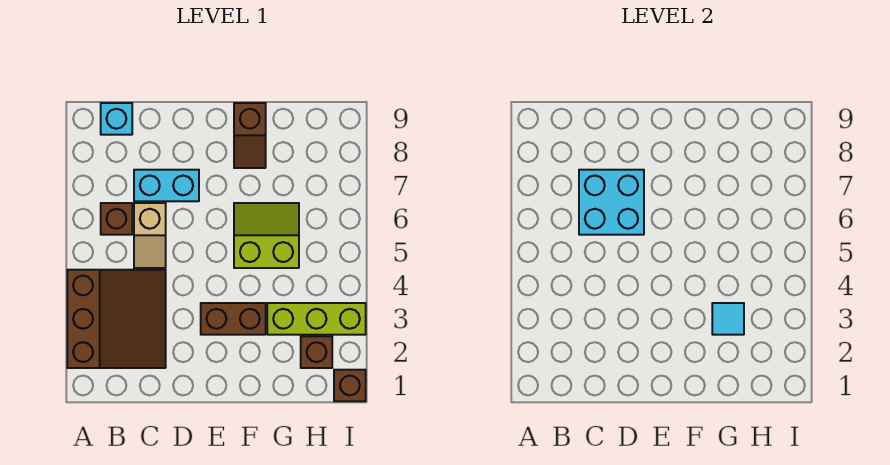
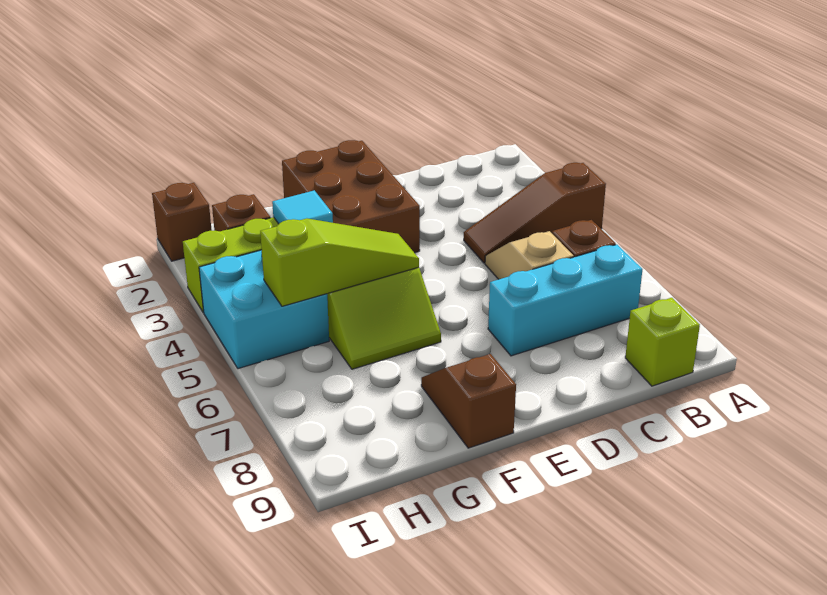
brown 3x3 slope [67,270,166,368] -> brown 1x3 slope [464,163,606,263]
cyan 1x1 brick [101,103,132,135] -> lime 1x1 brick [625,298,700,386]
cyan 2x2 brick [579,170,644,235] -> cyan 2x2 brick moved to [199,250,329,369]
cyan 1x2 brick [134,170,199,201] -> cyan 1x3 brick [488,245,642,356]
brown 1x2 brick [201,303,266,335] -> brown 2x3 brick [282,140,420,253]
none -> lime 1x3 slope [260,218,419,306]

